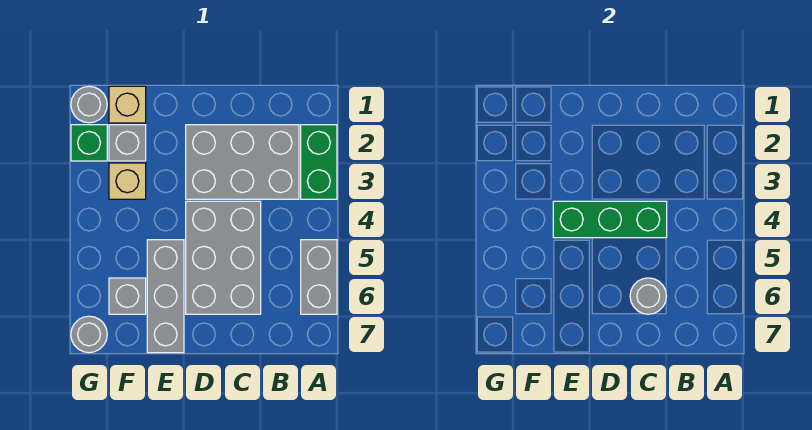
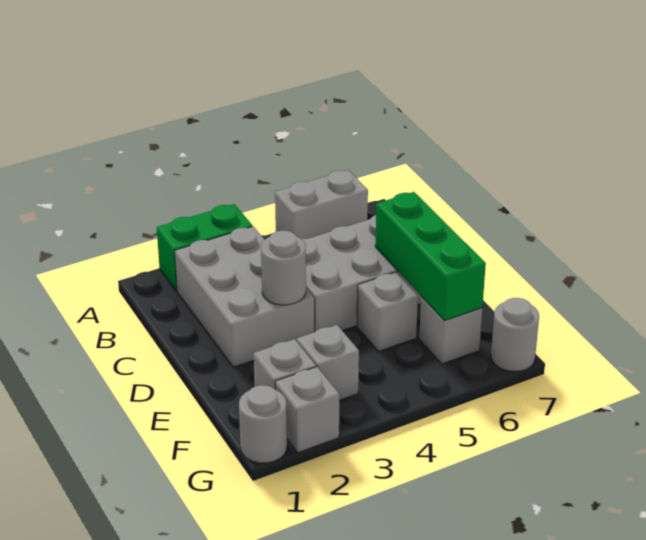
green 1x3 brick [553,201,667,238] -> green 1x3 brick moved to [375,192,486,321]
grey 1x1 round brick [630,278,666,314] -> grey 1x1 round brick moved to [261,231,306,305]
grey 1x3 brick [147,240,184,353] -> grey 1x1 brick [357,272,418,352]
tan 1x1 brick [109,86,146,123] -> none
tan 1x1 brick [109,163,146,199] -> grey 1x1 brick [297,325,359,400]
green 1x1 brick [71,125,107,161] -> grey 1x1 brick [275,367,339,453]

